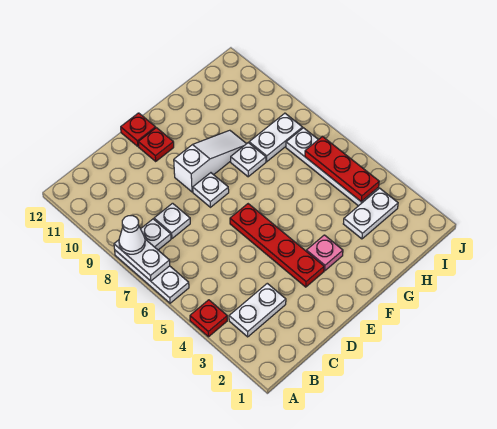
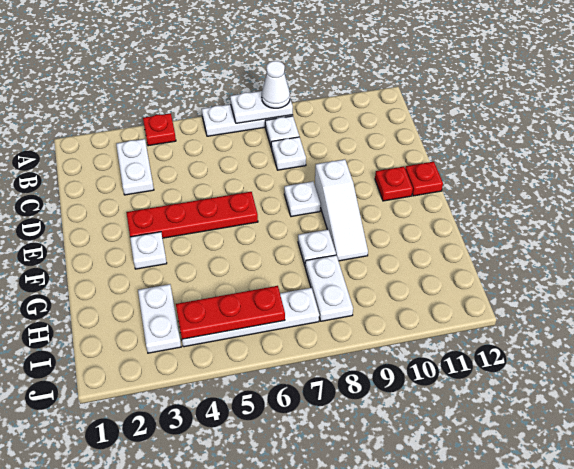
pink 1x1 plate [306,235,343,271] -> white 1x1 plate [130,232,167,269]

